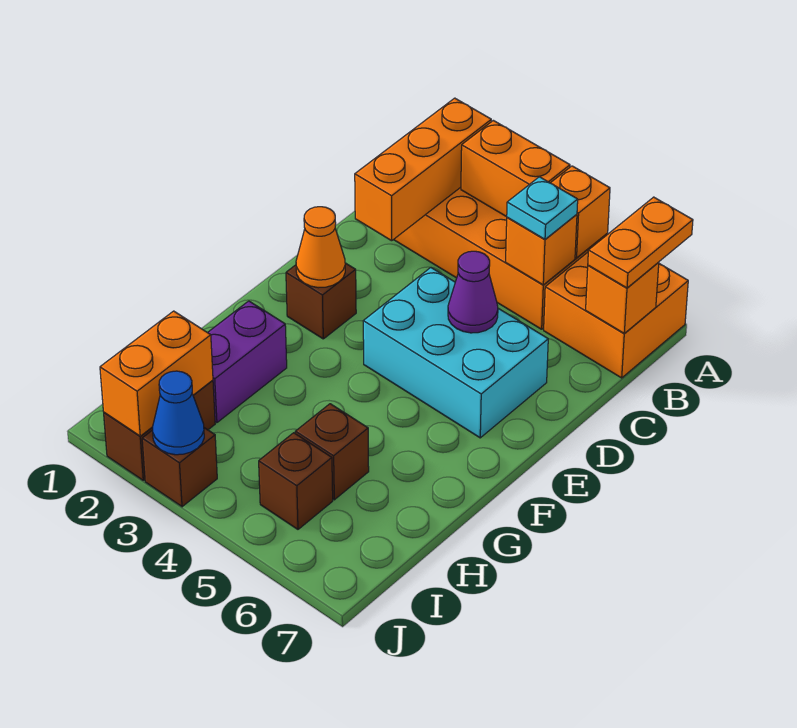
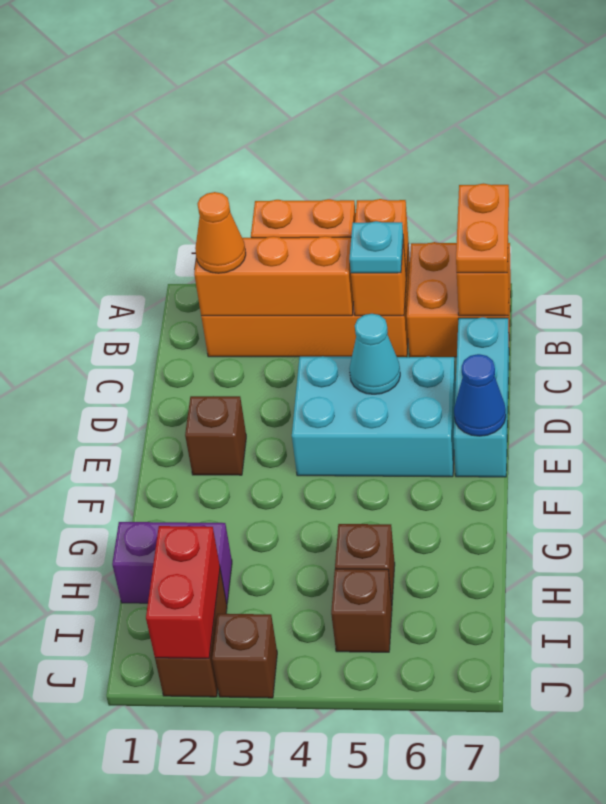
orange 1x3 brick [355,98,491,241] -> orange 1x3 brick turned to [194,236,354,316]
none -> cyan 1x3 brick [454,317,509,477]
purple 1x1 cone [448,251,498,333] -> cyan 1x1 cone [349,314,400,394]
orange 1x1 cone [296,207,345,288] -> orange 1x1 cone moved to [195,192,246,273]
purple 1x2 brick [208,301,287,423] -> purple 1x2 brick turned to [112,522,232,603]
orange 1x2 brick [100,311,213,436] -> red 1x2 brick [146,526,220,658]
blue 1x1 cone [153,371,204,455] -> blue 1x1 cone moved to [454,354,506,436]

